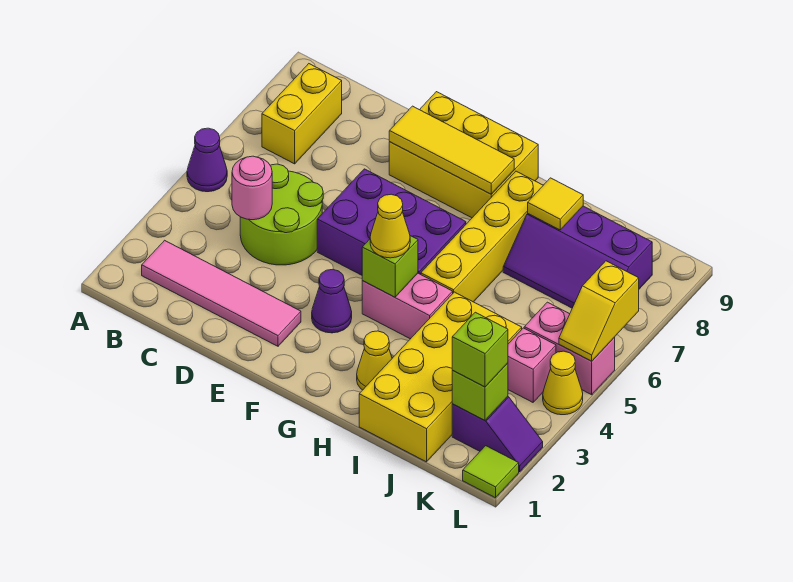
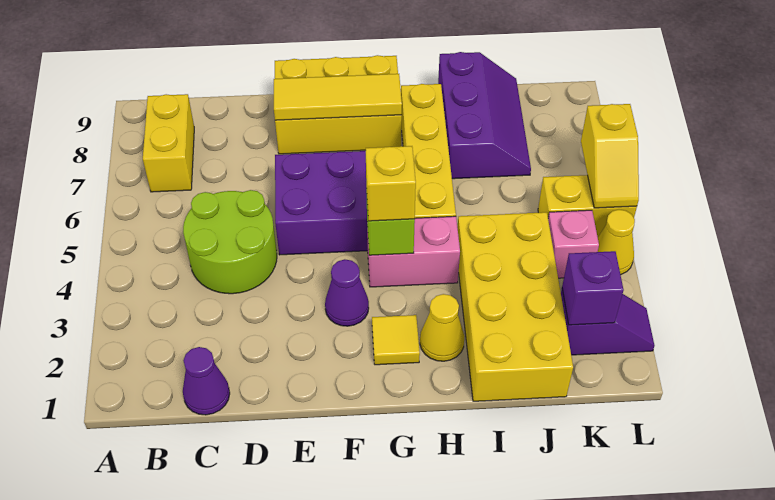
purple 1x1 cone [187,128,227,192] -> purple 1x1 cone moved to [183,347,230,415]
pink 1x4 tile [142,240,301,346] -> none
pink 1x1 round brick [232,156,272,220] -> none
yellow 1x1 cone [370,194,410,258] -> yellow 1x1 brick [366,146,416,221]
purple 2x3 slope [503,206,652,308] -> purple 2x3 slope turned to [438,52,531,179]
yellow 1x1 tile [528,178,583,230] -> yellow 1x1 tile moved to [372,315,420,365]
lime 1x1 brick [452,363,508,420] -> purple 1x1 brick [562,251,624,325]
lime 1x1 brick [452,312,508,387] -> none
pink 1x2 brick [524,302,615,395] -> yellow 1x2 brick [538,175,637,237]
lime 1x1 tile [463,446,519,498] -> none

